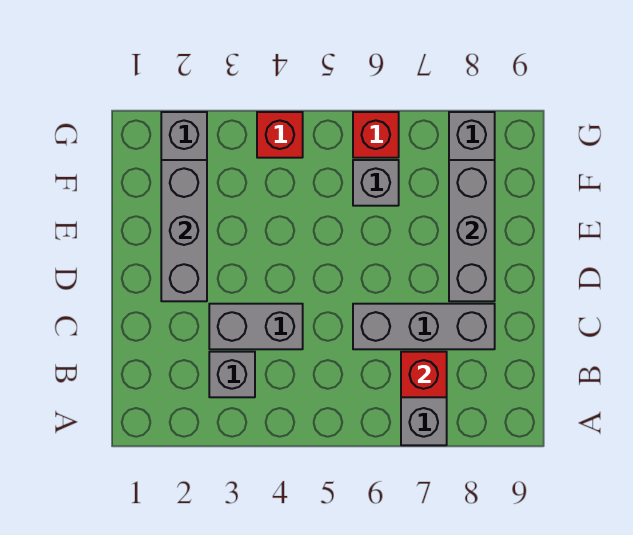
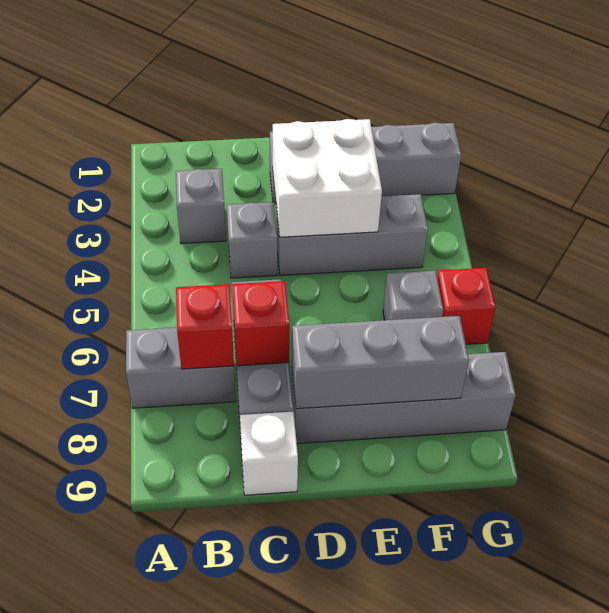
grey 1x2 brick [209,304,303,349] -> grey 1x1 brick [227,202,277,278]
none -> white 1x1 brick [240,412,298,495]
grey 1x3 brick [161,160,207,301] -> grey 1x3 brick moved to [276,194,428,275]
none -> white 2x2 brick [273,119,382,237]
red 1x1 brick [257,112,303,158] -> red 1x1 brick moved to [232,281,289,366]

